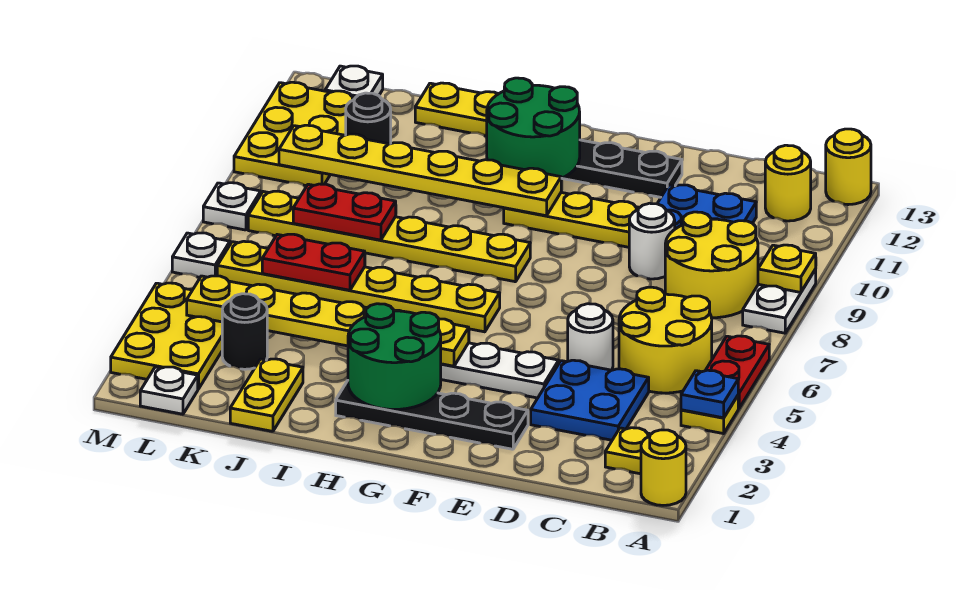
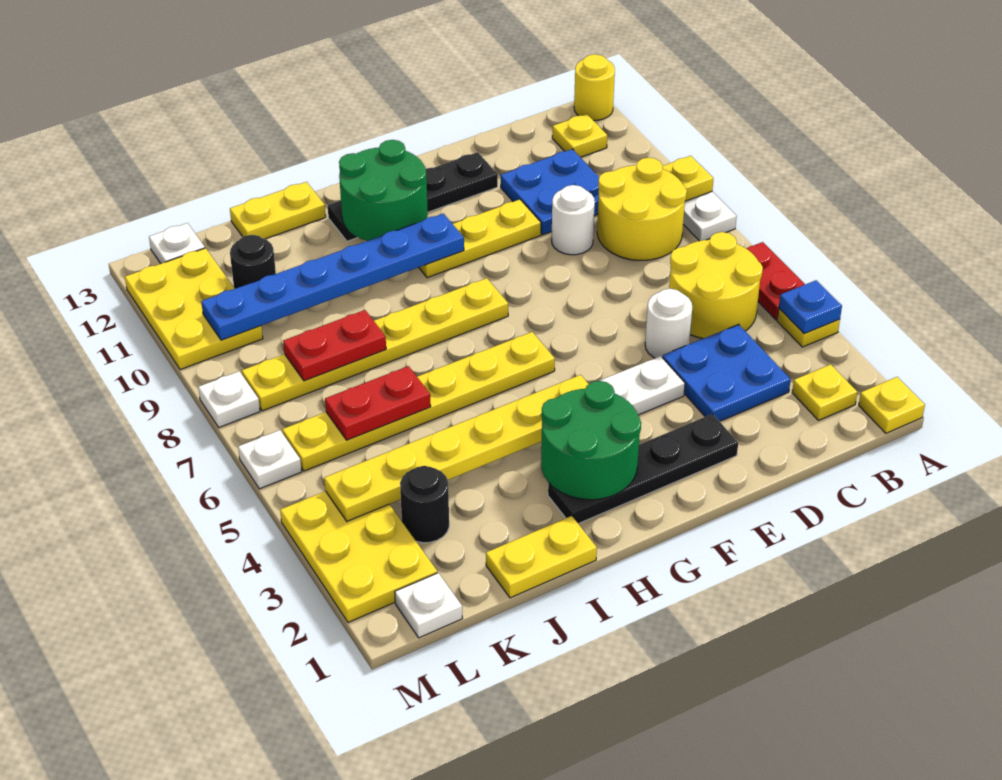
yellow 1x1 round brick [641,430,686,505] -> yellow 1x1 plate [859,377,925,433]
yellow 1x1 round brick [765,145,811,221] -> yellow 1x1 plate [552,114,607,157]
yellow 1x6 plate [279,125,561,216] -> blue 1x6 plate [201,214,464,340]
yellow 1x2 plate [230,359,303,431] -> yellow 1x2 plate turned to [486,516,597,598]

